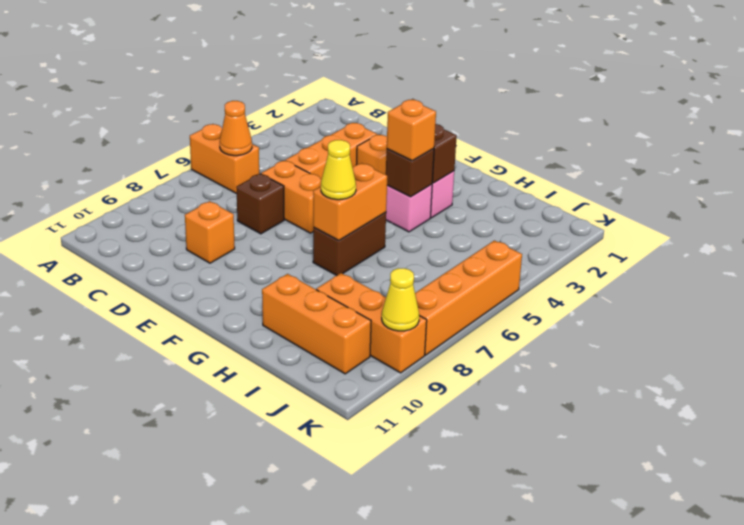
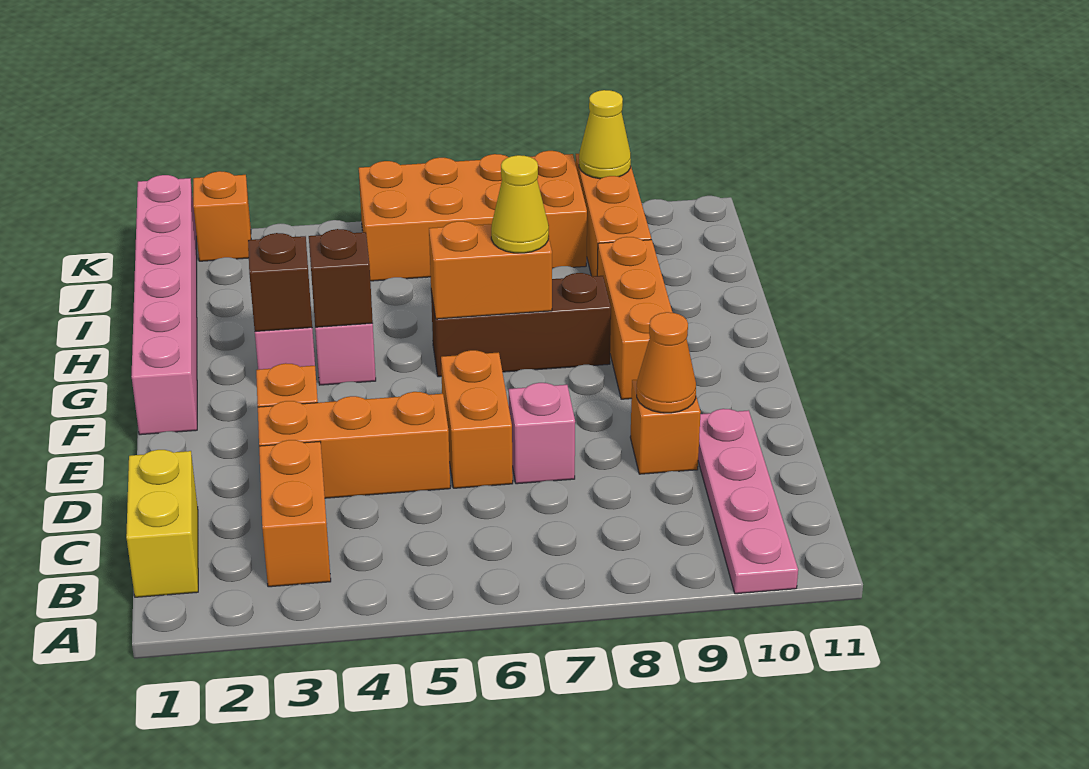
orange 1x2 brick [190,124,259,194] -> orange 1x2 brick moved to [259,440,331,587]
none -> pink 1x4 plate [698,409,798,594]
none -> yellow 1x2 brick [126,450,198,597]
orange 1x1 cone [220,101,252,156] -> orange 1x1 cone moved to [637,312,696,413]
brown 1x1 brick [236,174,284,234] -> pink 1x1 brick [509,383,575,484]
none -> pink 1x6 brick [132,175,197,435]
orange 1x1 brick [387,100,436,161] -> orange 1x1 brick moved to [193,171,251,261]
brown 1x2 brick [313,212,386,276] -> brown 1x3 brick [431,273,611,377]
orange 1x3 brick [262,274,371,374] -> orange 1x3 brick moved to [597,237,673,399]
orange 1x4 brick [415,240,522,355] -> orange 2x4 brick [359,151,587,281]

